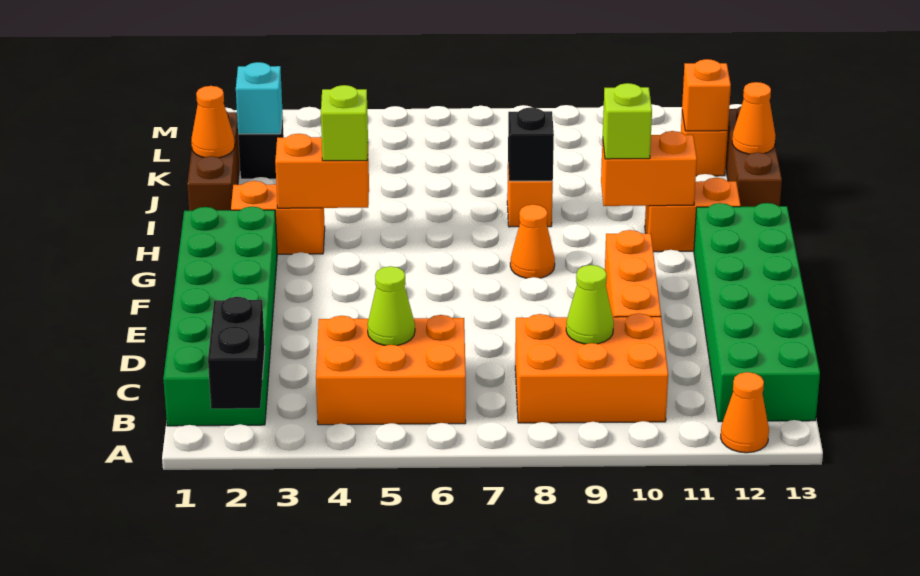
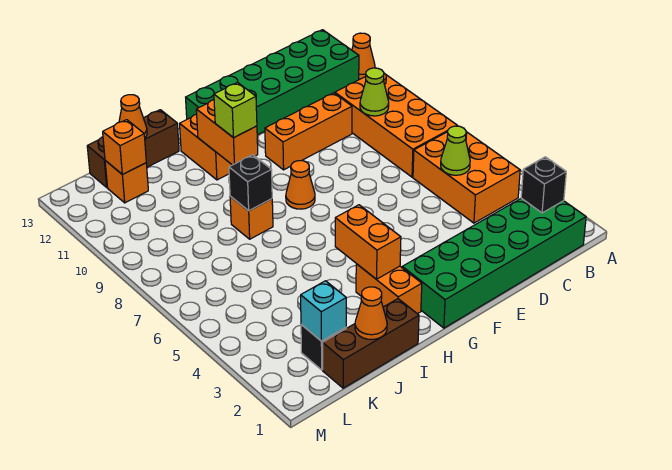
black 1x2 brick [208,297,265,409] -> black 1x1 brick [521,157,566,213]
orange 2x3 brick [515,313,668,423] -> orange 2x4 brick [335,73,457,177]
lime 1x1 brick [321,85,368,161] -> none

